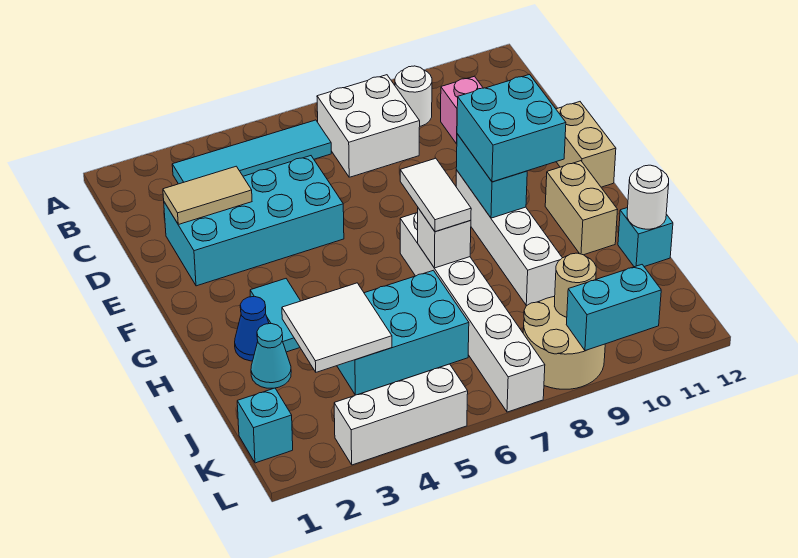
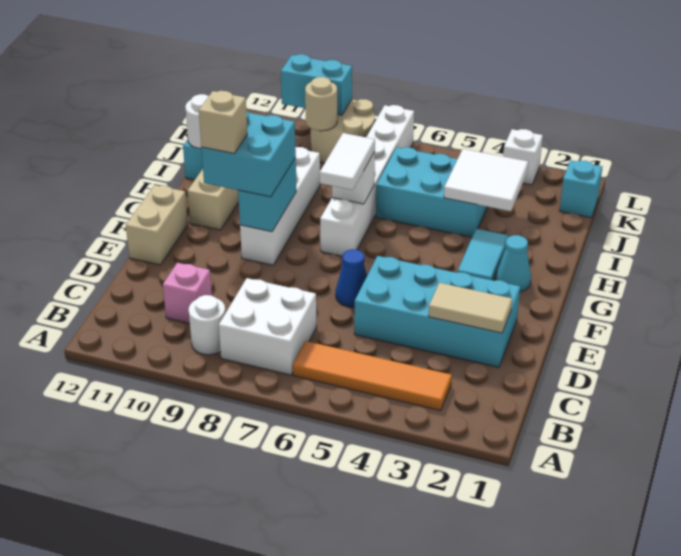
cyan 1x4 tile [172,120,331,184] -> orange 1x4 tile [293,341,452,411]
none -> tan 1x1 brick [199,91,247,153]
blue 1x1 cone [235,296,269,361] -> blue 1x1 cone moved to [336,249,367,307]
cyan 1x1 cone [251,324,291,388] -> cyan 1x1 cone moved to [496,235,531,292]
white 1x3 brick [334,364,468,465] -> white 1x1 brick [503,129,543,185]

